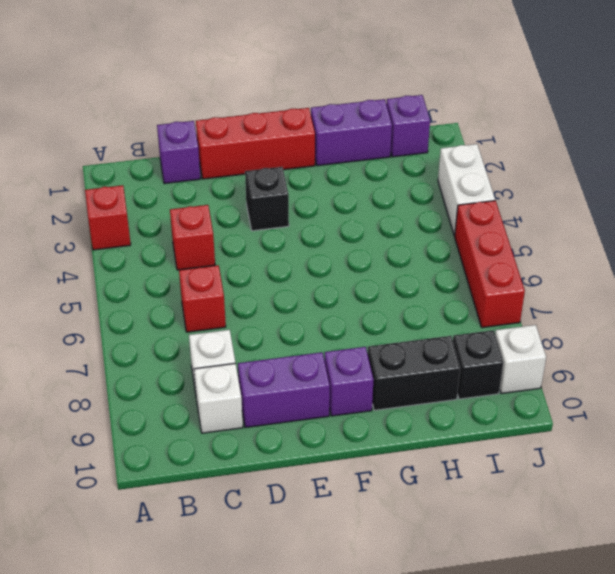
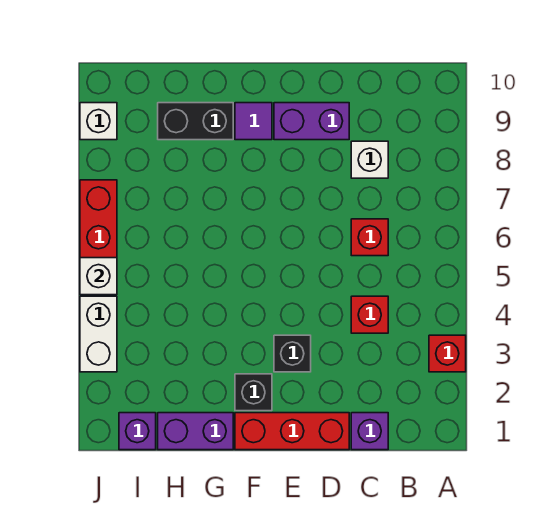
white 1x1 brick [194,363,243,433] -> white 1x1 brick moved to [80,258,117,295]
purple 1x1 brick [325,347,374,416] -> purple 1x1 tile [235,103,272,140]
black 1x1 brick [453,330,503,399] -> black 1x1 brick moved to [235,374,272,411]

